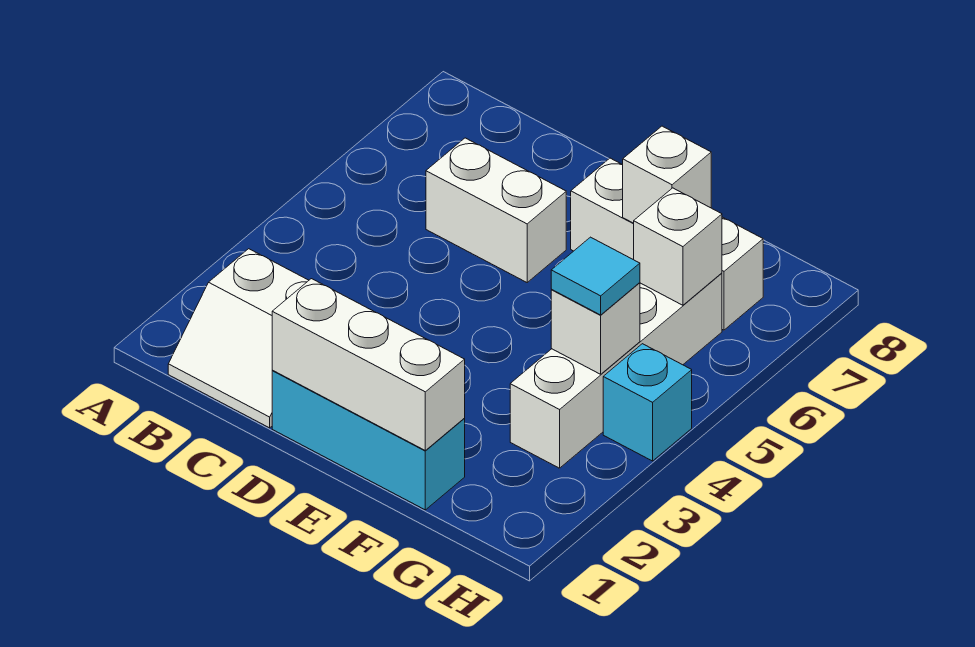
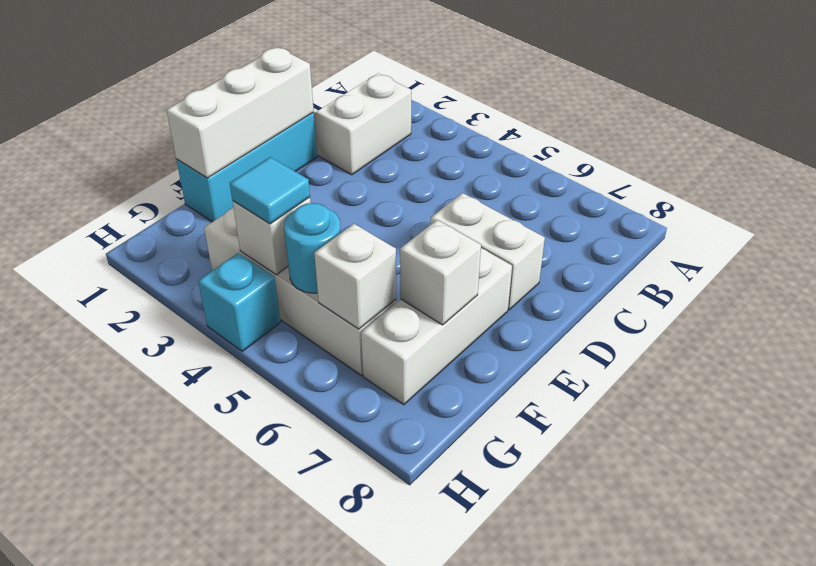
white 1x2 brick [426,138,566,282] -> white 1x2 brick turned to [431,193,545,310]
none -> cyan 1x1 round brick [284,203,341,293]

